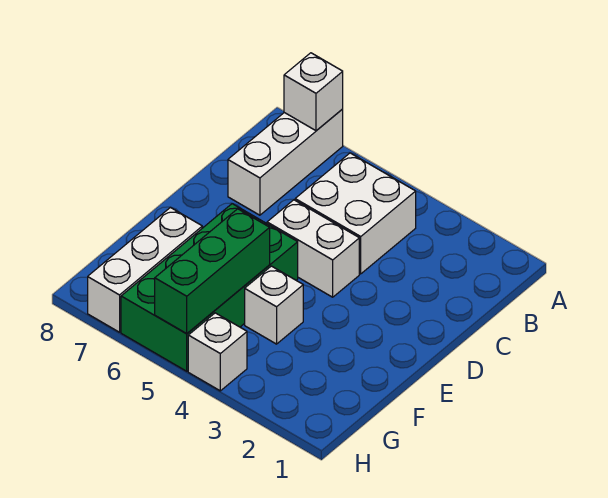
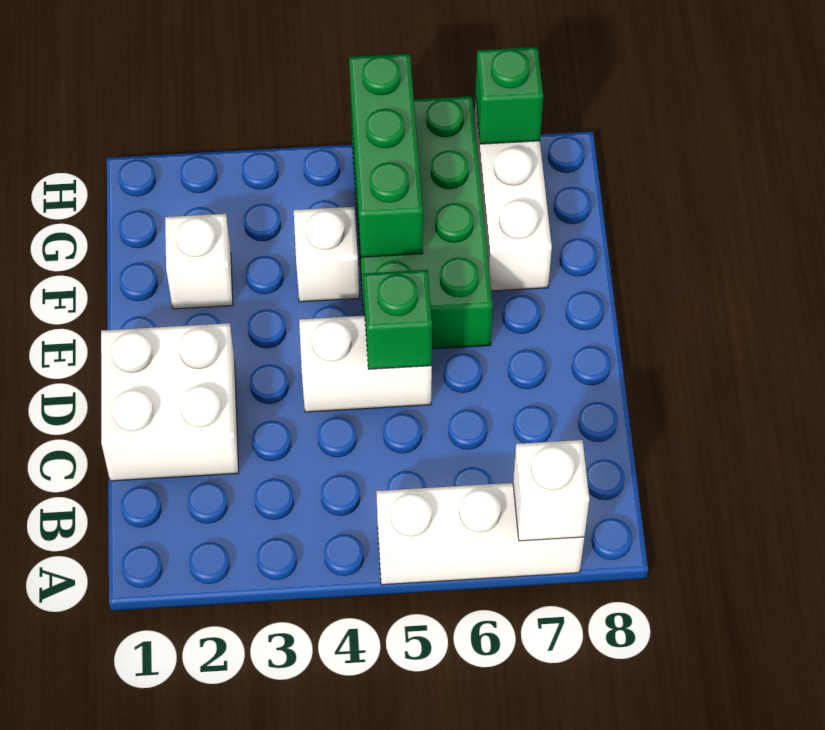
white 1x3 brick [228,109,343,215] -> white 1x3 brick turned to [376,483,584,585]
white 2x2 brick [295,153,416,274] -> white 2x2 brick moved to [101,323,239,481]
none -> green 1x1 brick [364,270,432,369]
white 1x1 brick [188,313,247,391] -> white 1x1 brick moved to [165,214,233,309]
none -> green 1x1 brick [475,47,543,144]

